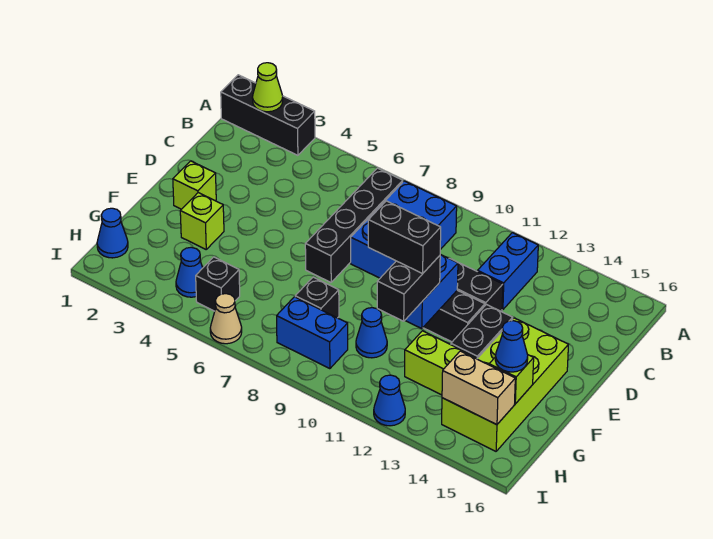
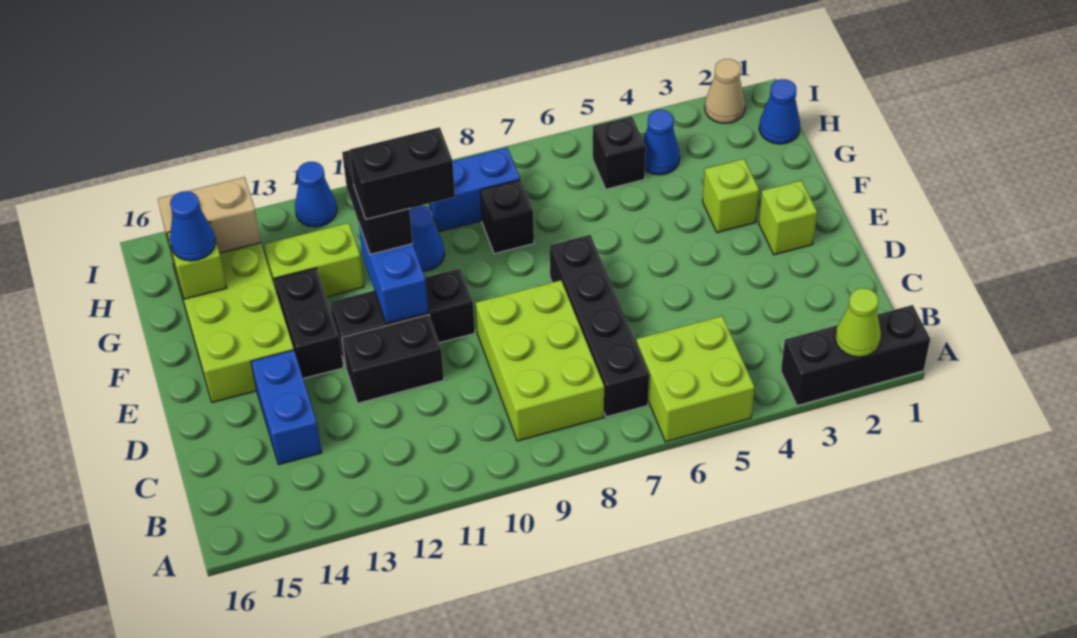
none -> lime 2x2 brick [637,316,755,442]
blue 2x3 brick [351,181,457,278] -> lime 2x3 brick [476,280,604,441]
blue 1x2 brick [477,233,538,310] -> blue 1x2 brick moved to [251,350,322,464]
tan 1x1 cone [210,294,242,344] -> tan 1x1 cone moved to [705,59,745,124]

